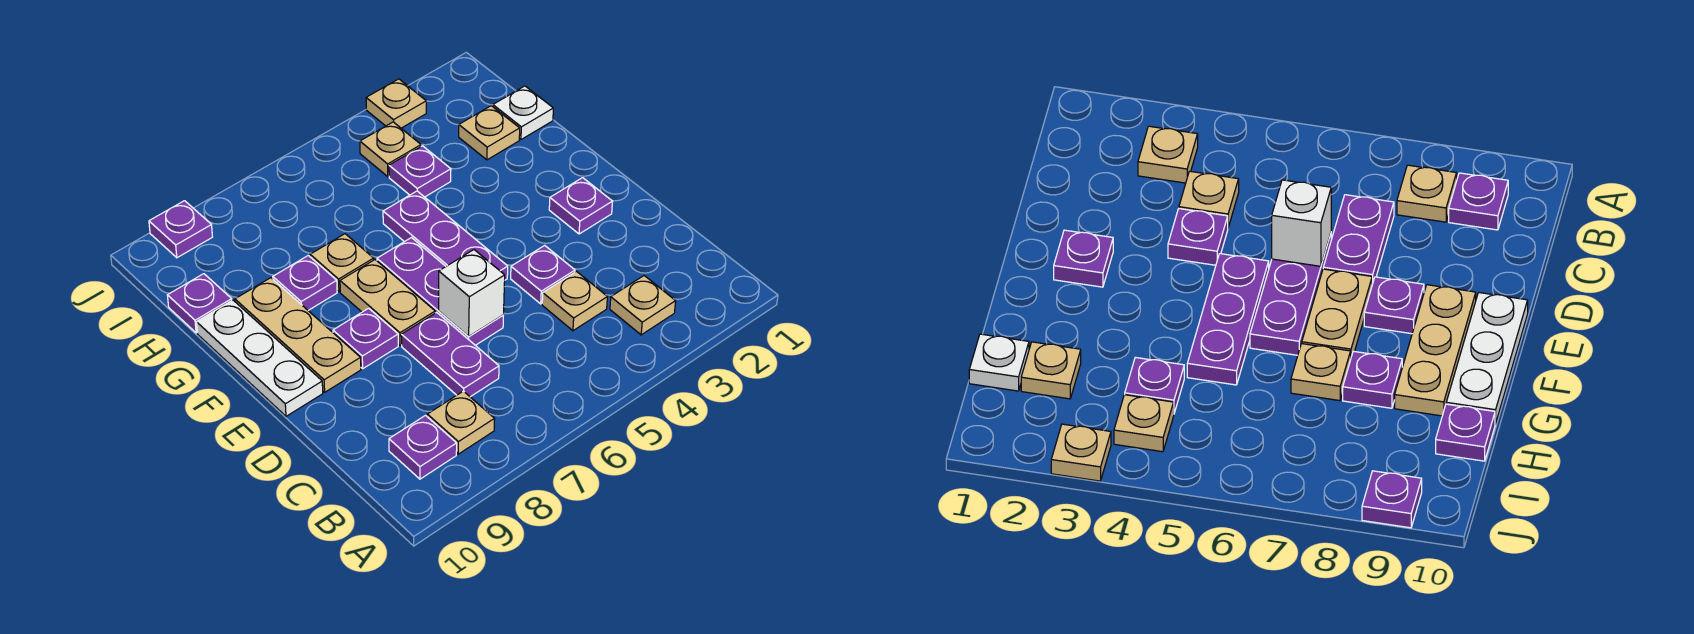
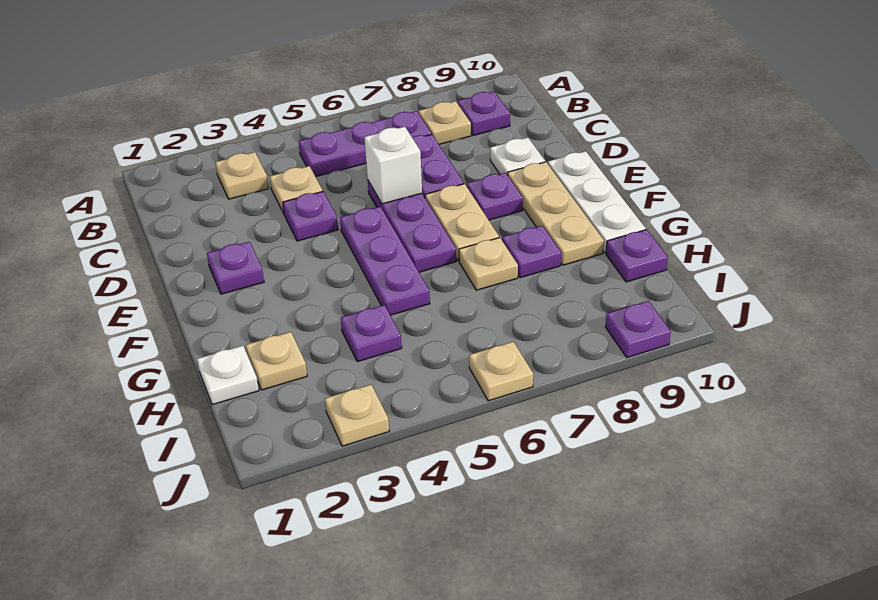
none -> purple 1x3 plate [299,111,431,177]
none -> white 1x1 plate [490,138,545,175]
tan 1x1 plate [360,122,421,177] -> tan 1x1 plate moved to [469,342,533,401]

